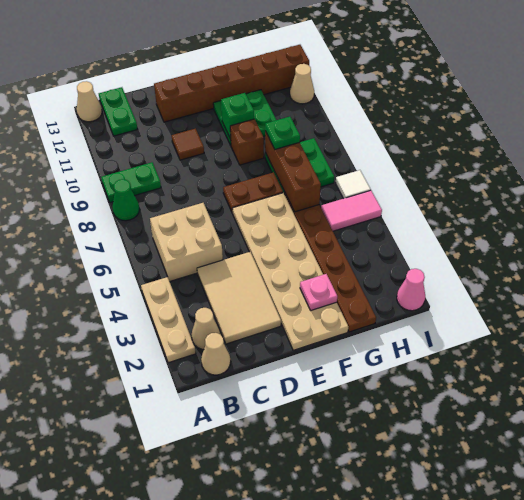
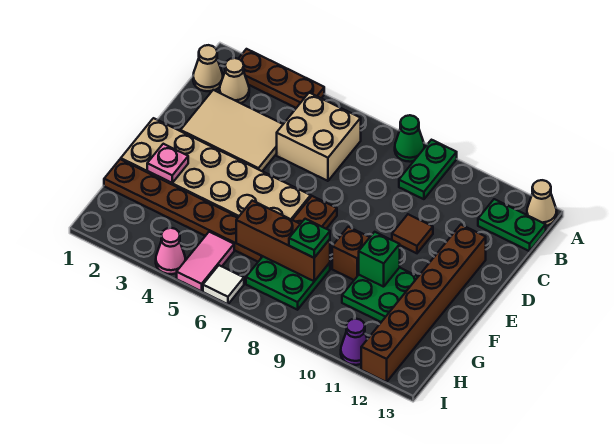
tan 1x3 plate [141,277,196,363] -> brown 1x3 plate [239,49,324,108]
pink 1x1 cone [397,269,425,311] -> pink 1x1 cone moved to [156,228,185,274]
tan 1x1 cone [290,64,314,104] -> purple 1x1 cone [341,319,367,365]

